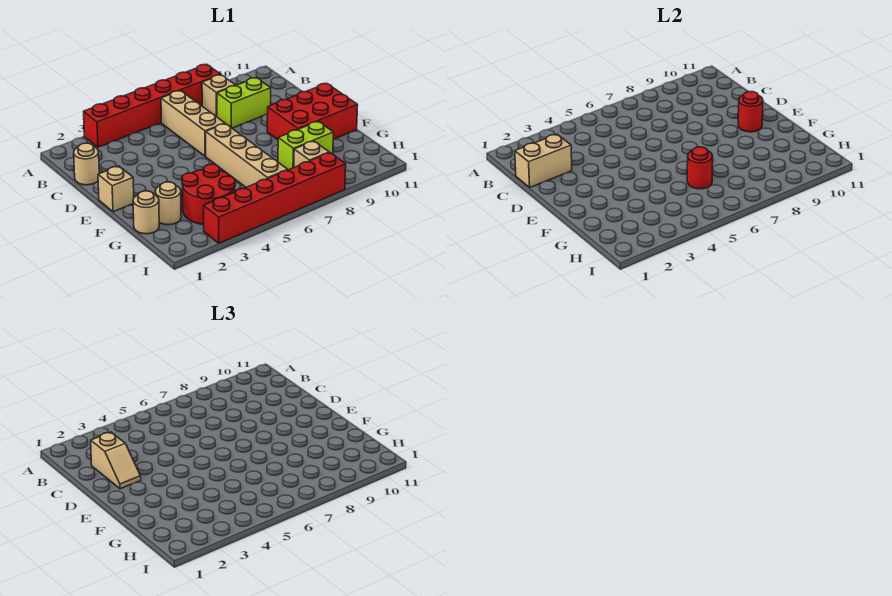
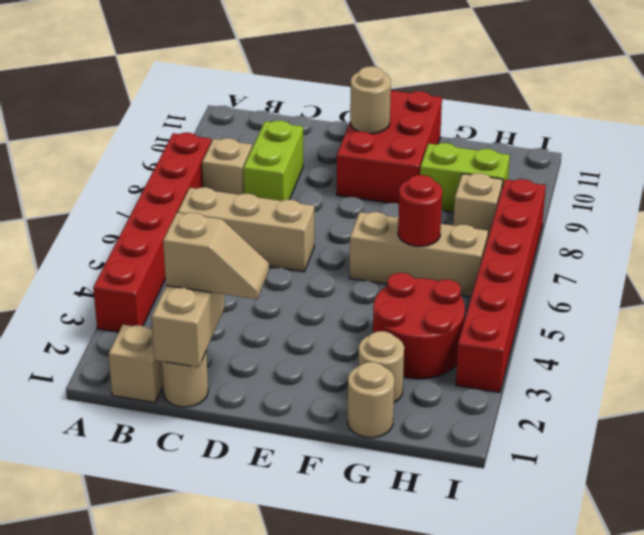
tan 1x1 brick [98,166,134,212] -> tan 1x1 brick moved to [109,325,163,403]
tan 1x4 brick [206,124,288,187] -> tan 1x3 brick [349,212,488,297]
red 1x1 round brick [738,92,763,132] -> tan 1x1 round brick [350,66,391,134]
lime 1x2 brick [278,121,334,170] -> lime 1x2 brick turned to [420,143,510,212]

